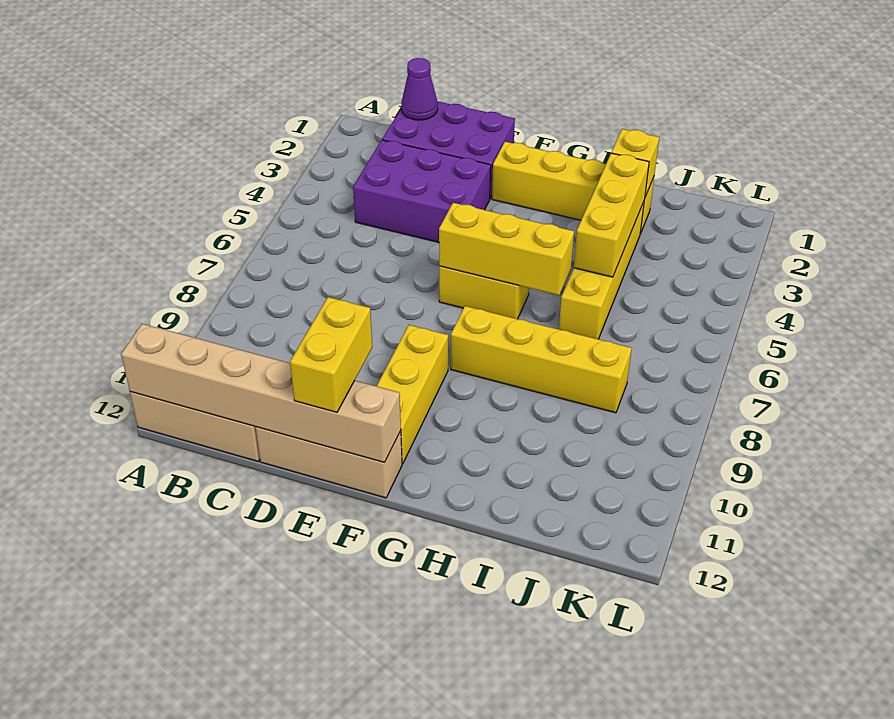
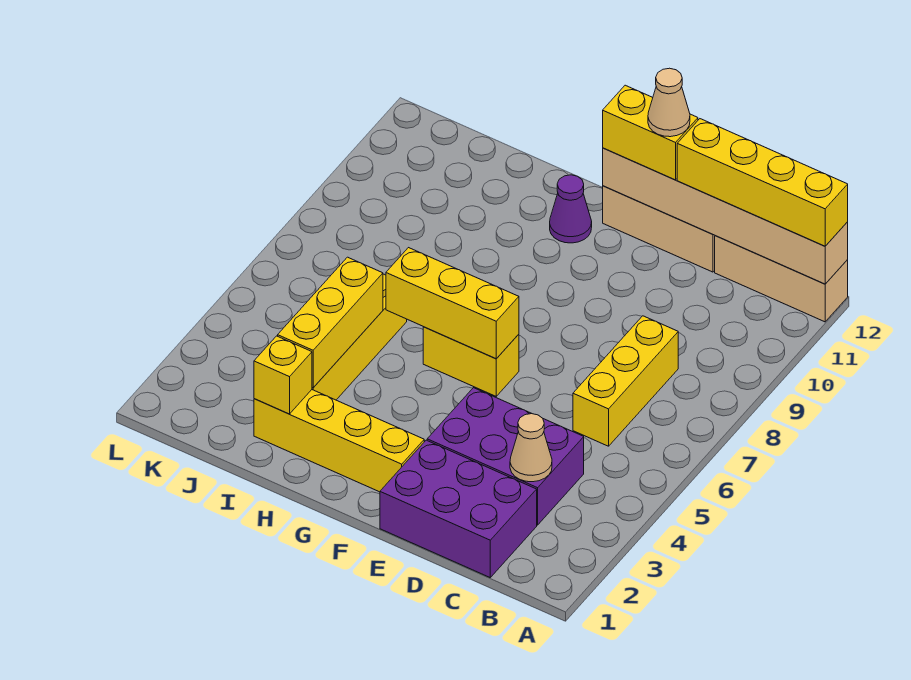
purple 1x1 cone [401,58,438,120] -> purple 1x1 cone moved to [550,175,592,243]
none -> tan 1x1 cone [510,414,552,482]
yellow 1x2 brick [290,297,372,412] -> yellow 1x2 brick turned to [603,85,698,180]
none -> tan 1x1 cone [648,68,690,137]
yellow 1x3 brick [377,325,448,464] -> yellow 1x3 brick moved to [573,316,678,446]
yellow 1x4 brick [451,306,632,413] -> yellow 1x4 brick moved to [677,119,848,246]

